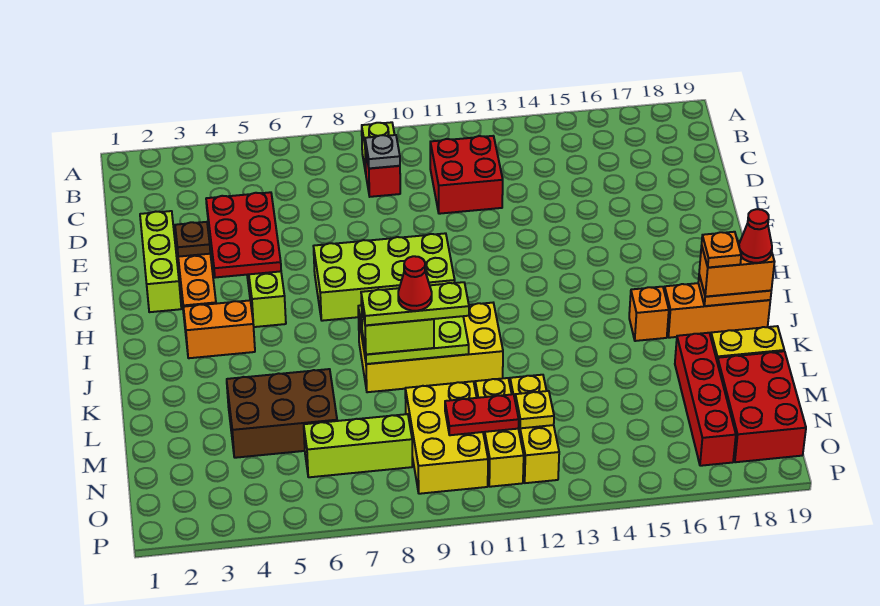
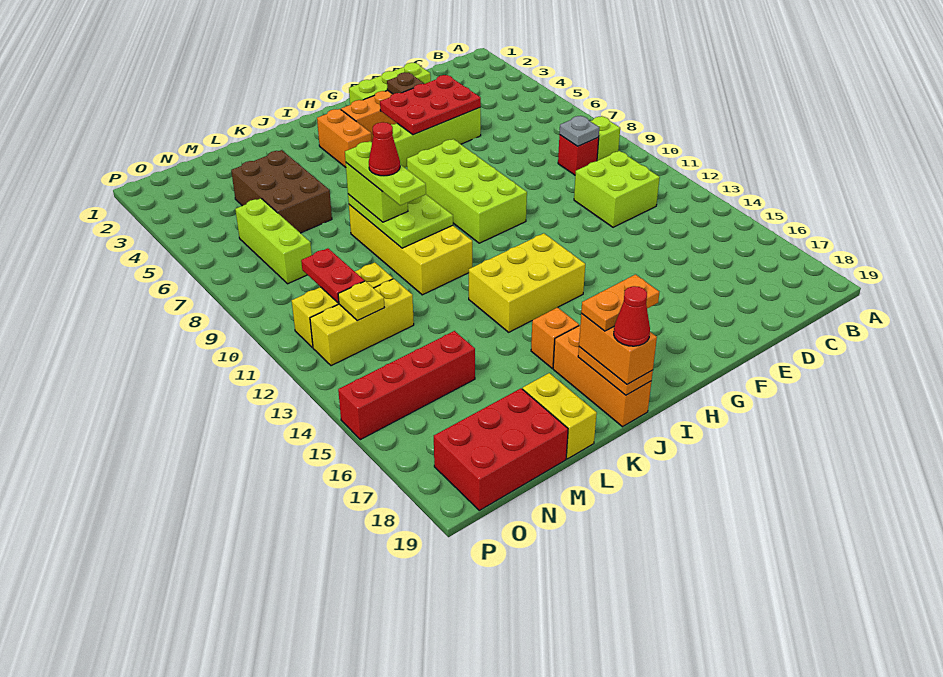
red 2x2 brick [430,136,503,214] -> lime 2x2 brick [574,151,660,227]
orange 1x1 plate [702,232,741,268] -> orange 1x2 plate [581,275,659,331]
red 1x4 brick [675,333,736,466] -> red 1x4 brick moved to [338,331,475,440]
yellow 2x3 brick [405,381,488,494] -> yellow 2x3 brick moved to [469,233,585,332]

